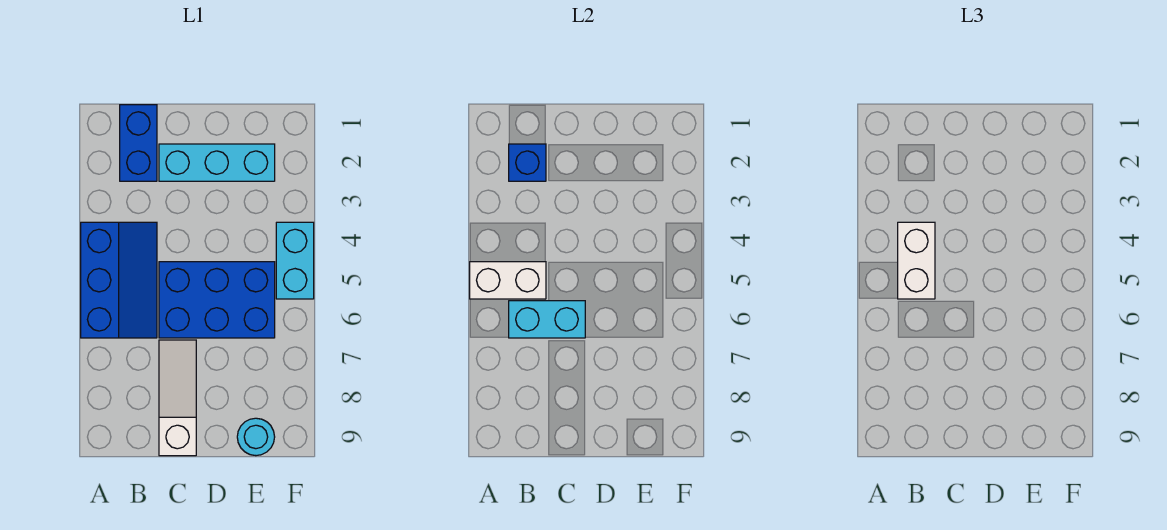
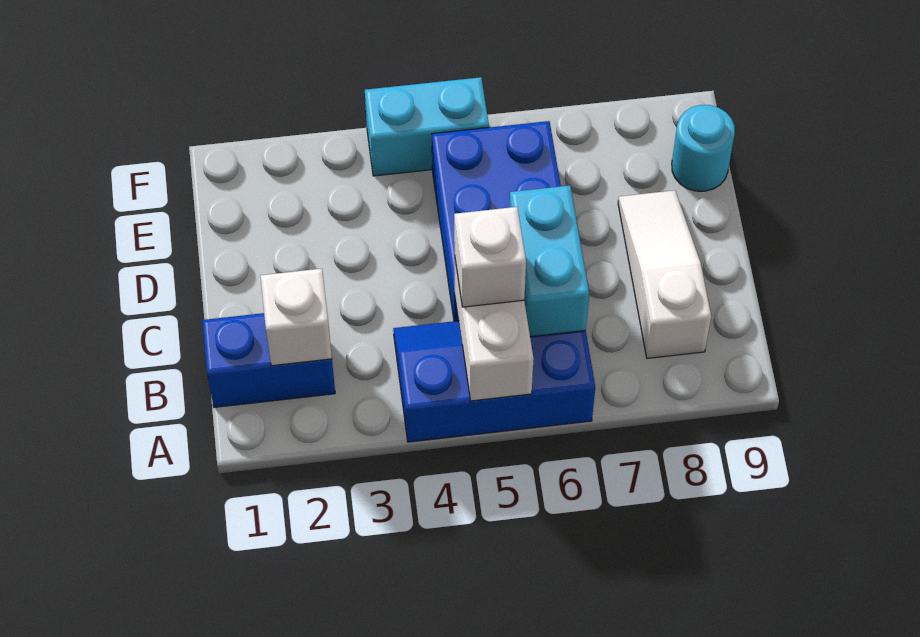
blue 1x1 brick [509,144,546,181] -> white 1x1 brick [260,269,332,366]
white 1x2 brick [898,222,935,299] -> white 1x1 brick [454,207,526,307]
cyan 1x3 brick [159,144,275,181] -> none
white 1x3 slope [159,340,196,456] -> white 1x3 slope turned to [618,190,711,358]

